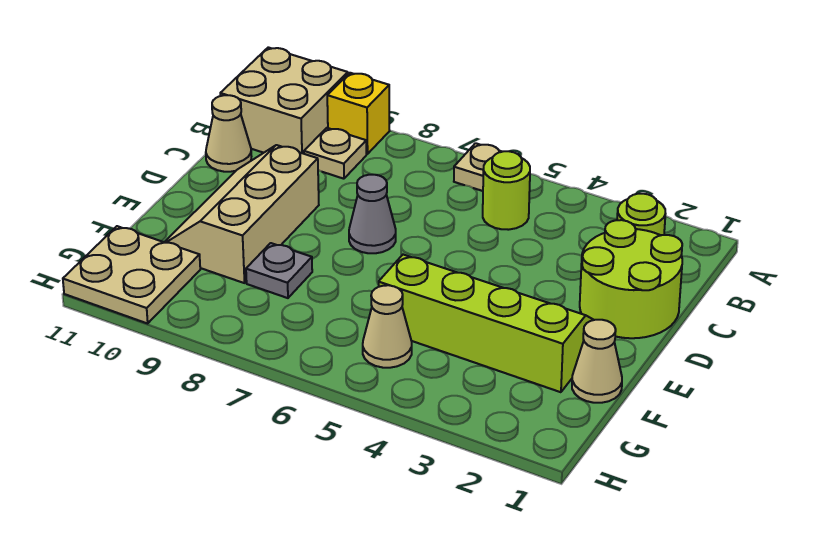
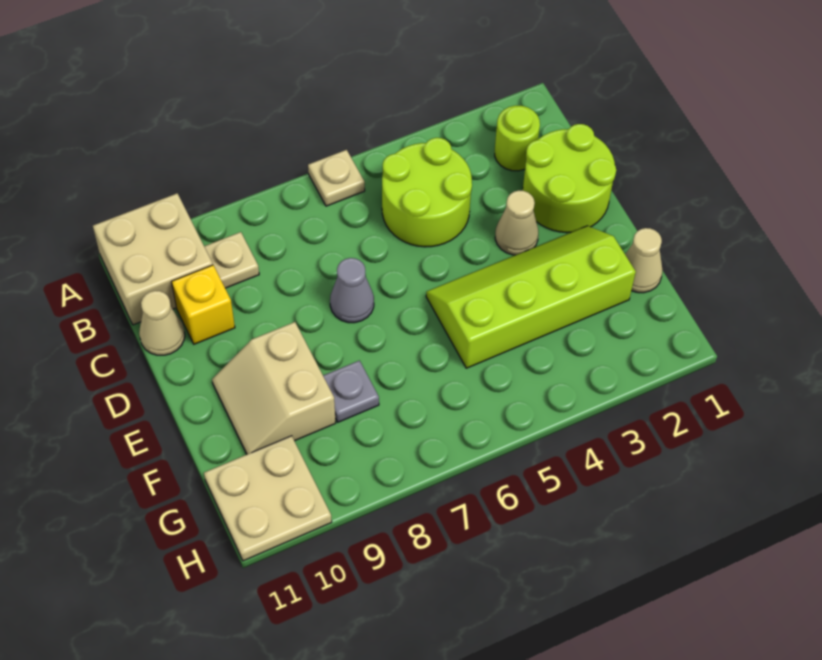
yellow 1x1 brick [327,73,390,154] -> yellow 1x1 brick moved to [172,265,235,344]
lime 1x1 round brick [483,151,530,230] -> lime 2x2 round brick [382,138,472,247]
tan 2x3 slope [165,145,319,283] -> tan 2x2 slope [212,322,336,454]
tan 1x1 cone [363,285,412,368] -> tan 1x1 cone moved to [495,191,538,255]

